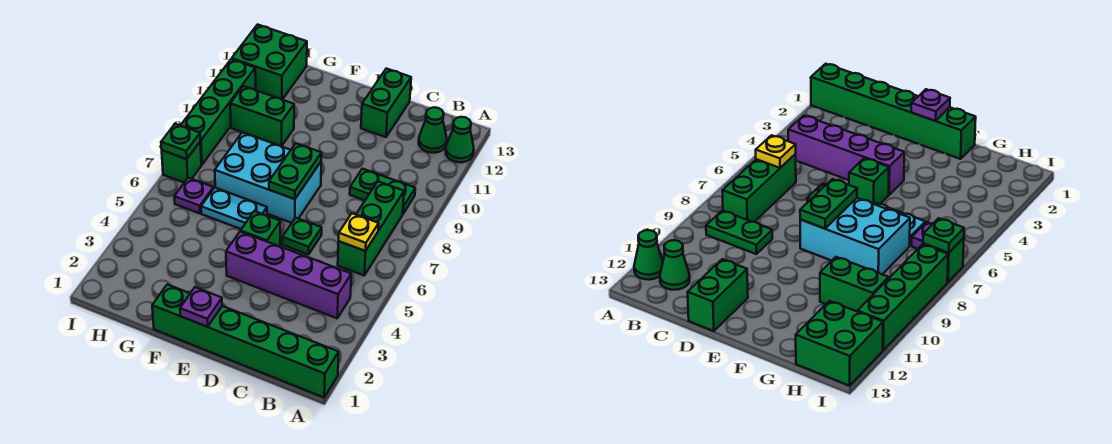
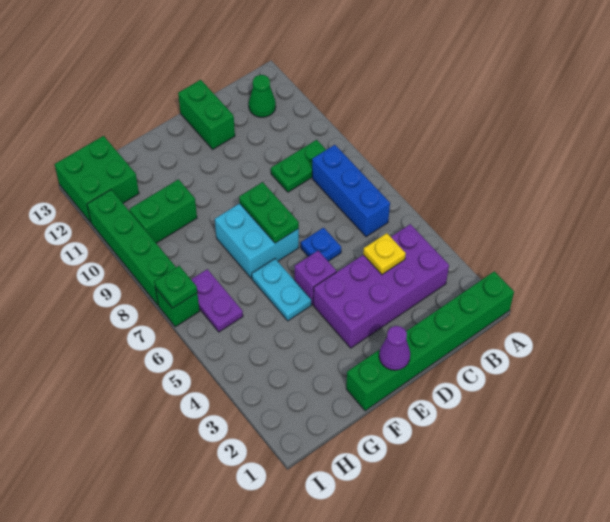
green 1x1 cone [446,117,474,162] -> none
purple 1x4 brick [226,231,351,318] -> purple 2x4 brick [313,224,449,348]
green 1x3 brick [338,181,404,275] -> blue 1x3 brick [312,145,390,237]
yellow 1x1 plate [339,213,379,251] -> yellow 1x1 plate moved to [363,233,406,274]
green 1x1 plate [282,218,322,255] -> blue 1x1 plate [301,228,341,261]
purple 1x1 plate [180,287,222,327] -> purple 1x1 cone [379,326,410,370]
green 1x1 brick [241,211,280,246] -> purple 1x1 brick [295,251,336,305]
cyan 2x3 brick [215,132,321,223] -> cyan 2x2 brick [215,203,299,278]
cyan 1x2 plate [201,188,267,229] -> cyan 1x2 plate turned to [252,259,311,321]
purple 1x1 plate [174,178,213,214] -> purple 1x2 plate [191,269,243,332]

